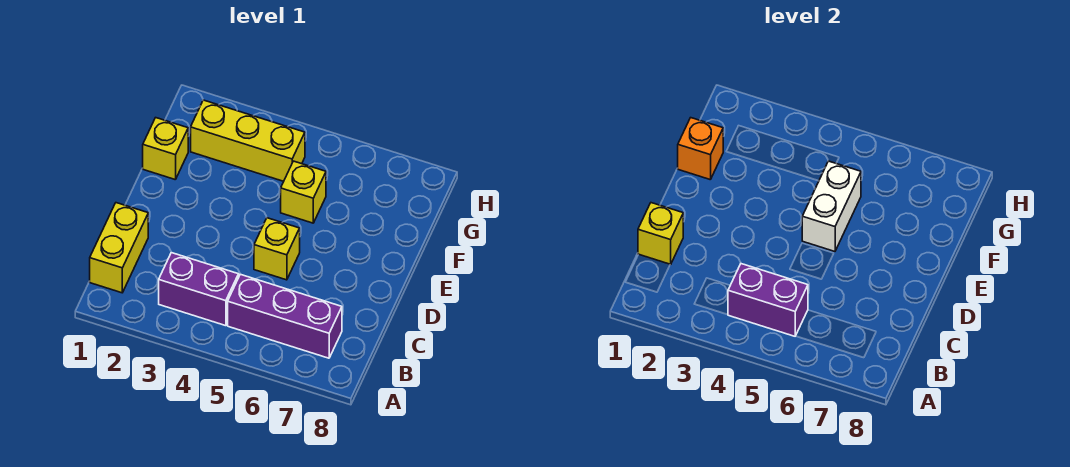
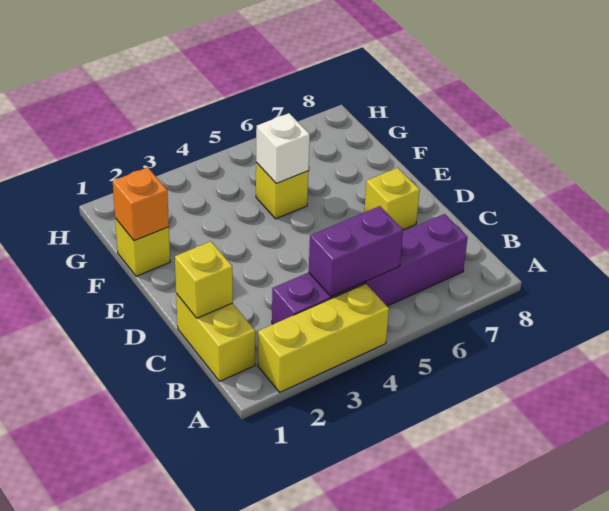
yellow 1x1 brick [254,218,300,280] -> yellow 1x1 brick moved to [364,168,420,230]
white 1x2 brick [802,161,861,251] -> white 1x1 brick [256,113,310,183]
yellow 1x3 brick [191,100,305,181] -> yellow 1x3 brick moved to [258,284,389,392]

